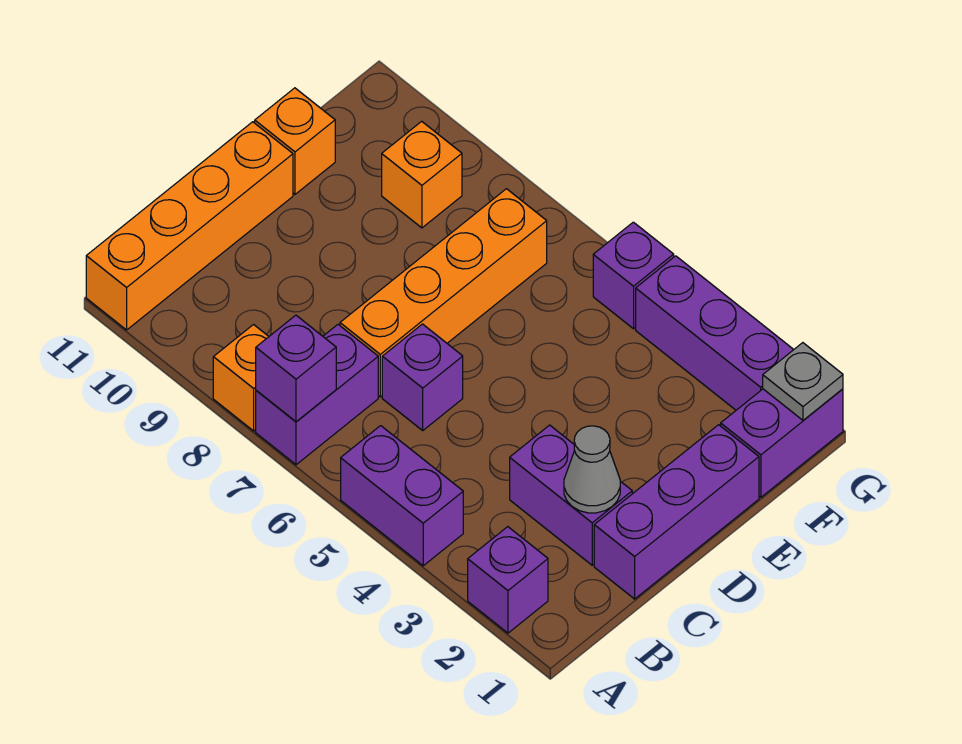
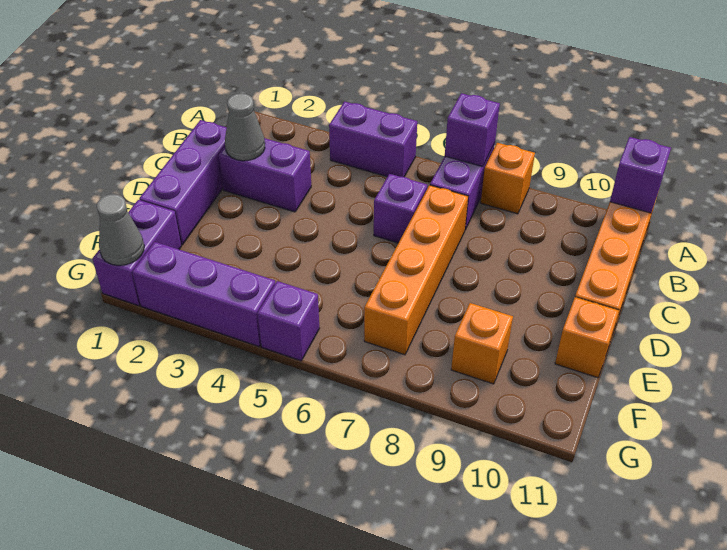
purple 1x1 brick [468,527,548,633] -> purple 1x1 brick moved to [610,137,671,213]
grey 1x1 plate [763,343,843,420] -> grey 1x1 cone [97,194,144,265]

